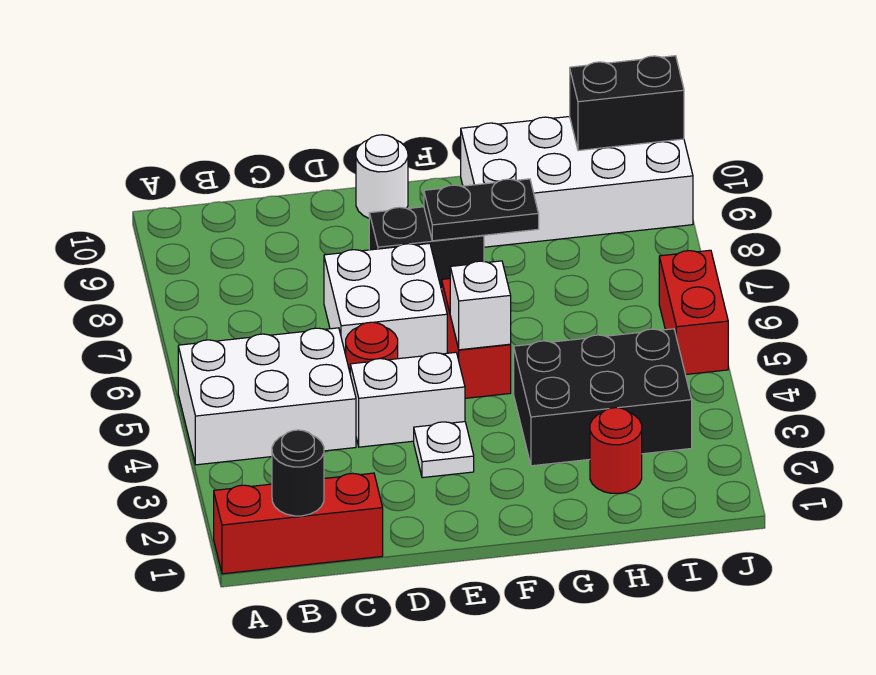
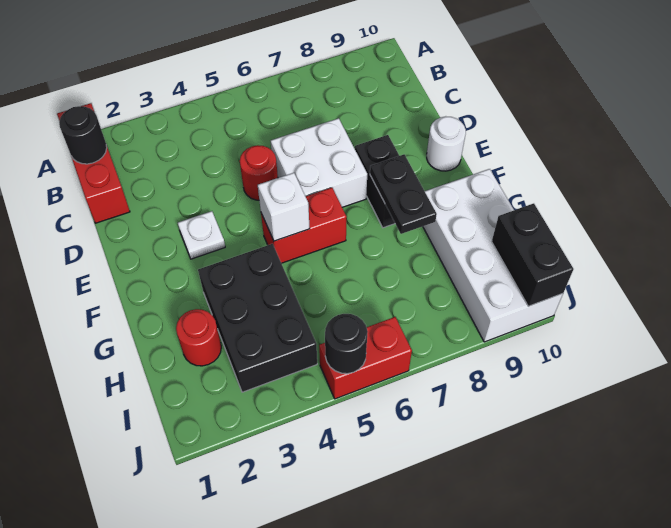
white 2x3 brick [178,328,356,465] -> none
white 1x2 brick [350,352,465,447] -> none
none -> black 1x1 round brick [325,314,368,374]

